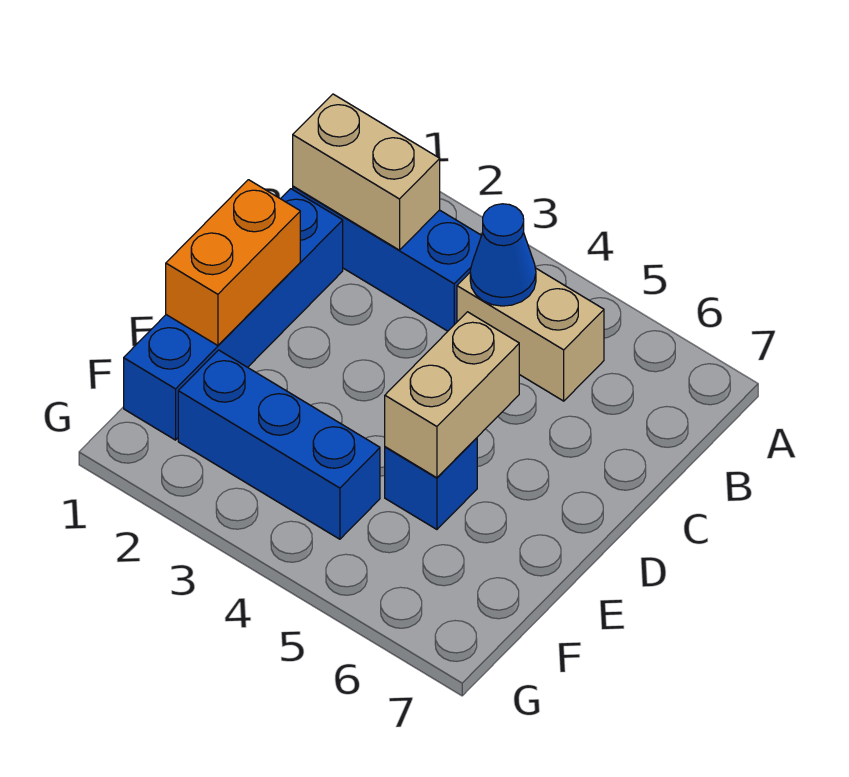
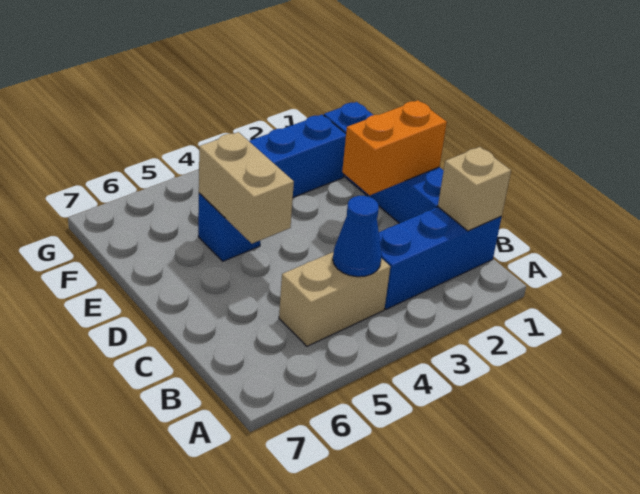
tan 1x2 brick [293,94,440,250] -> tan 1x1 brick [438,147,511,231]
orange 1x2 brick [166,180,300,345] -> orange 1x2 brick turned to [342,100,447,195]

